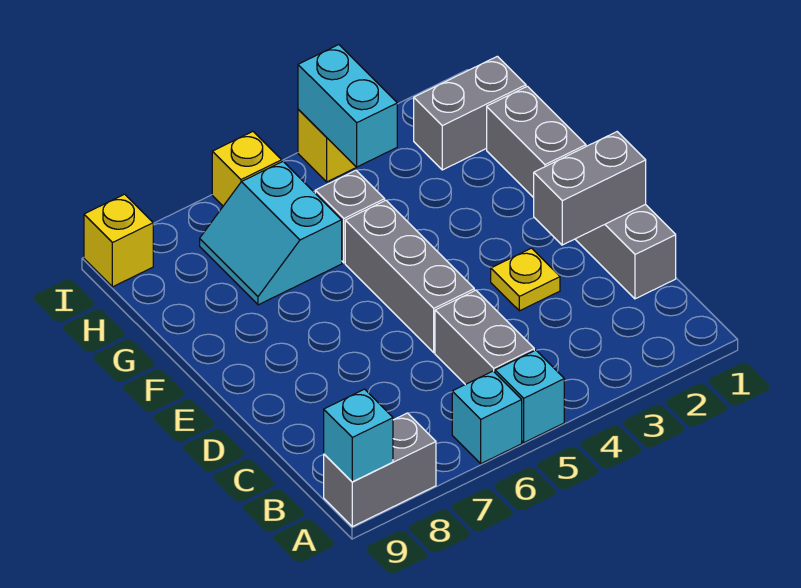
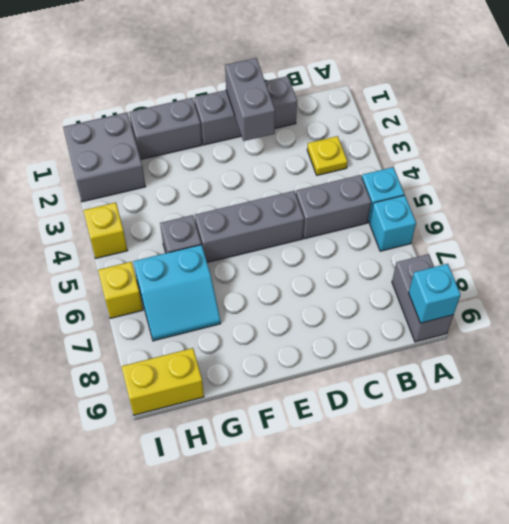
yellow 1x1 plate [491,248,560,311] -> yellow 1x1 plate moved to [307,136,347,175]
grey 1x2 brick [414,56,526,170] -> grey 2x2 brick [63,112,146,202]
cyan 1x2 brick [298,45,397,167] -> none
yellow 1x1 brick [84,194,153,287] -> yellow 1x2 brick [121,348,204,415]

